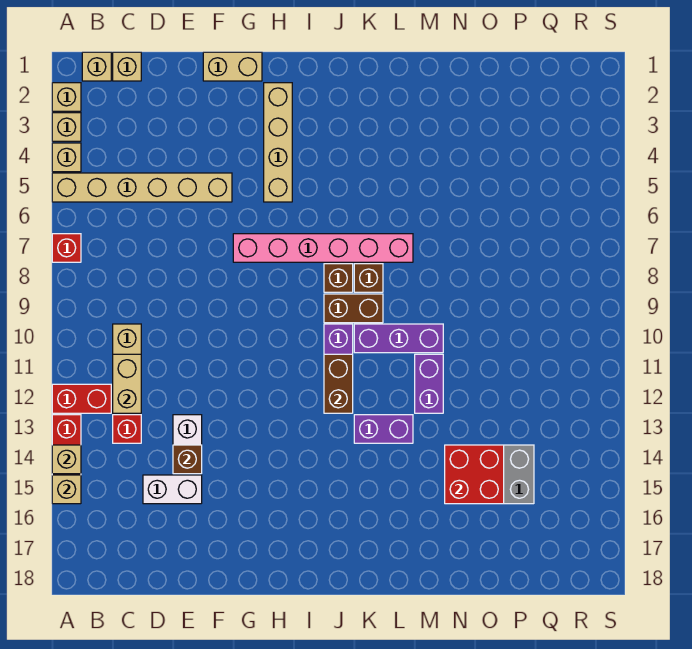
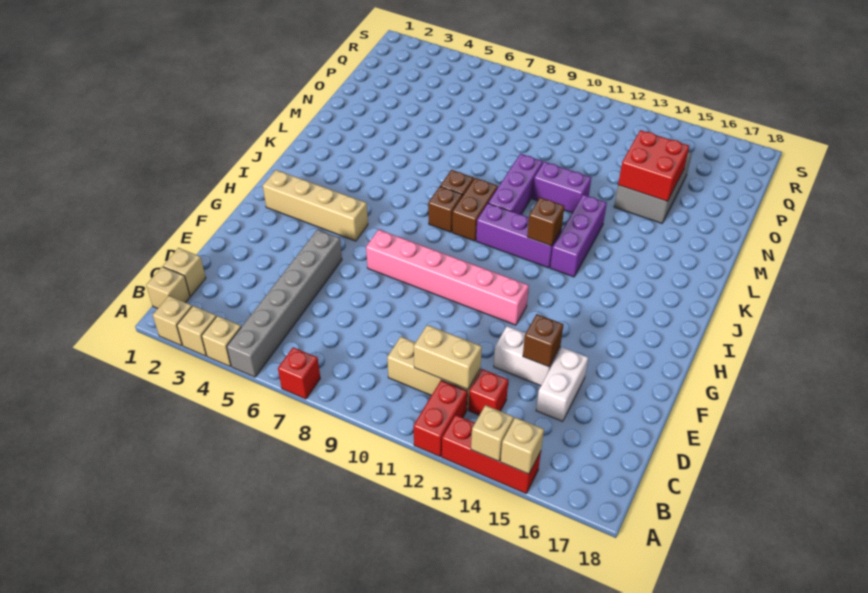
tan 1x6 brick [52,173,232,202] -> grey 1x6 brick [227,230,342,377]
tan 1x2 brick [203,52,262,81] -> none
pink 1x6 brick [233,234,413,262] -> pink 1x6 brick turned to [366,230,529,325]
brown 1x2 brick [324,354,353,413] -> brown 1x1 brick [527,197,564,246]
purple 1x2 brick [354,415,413,443] -> purple 1x3 brick [550,195,607,277]

